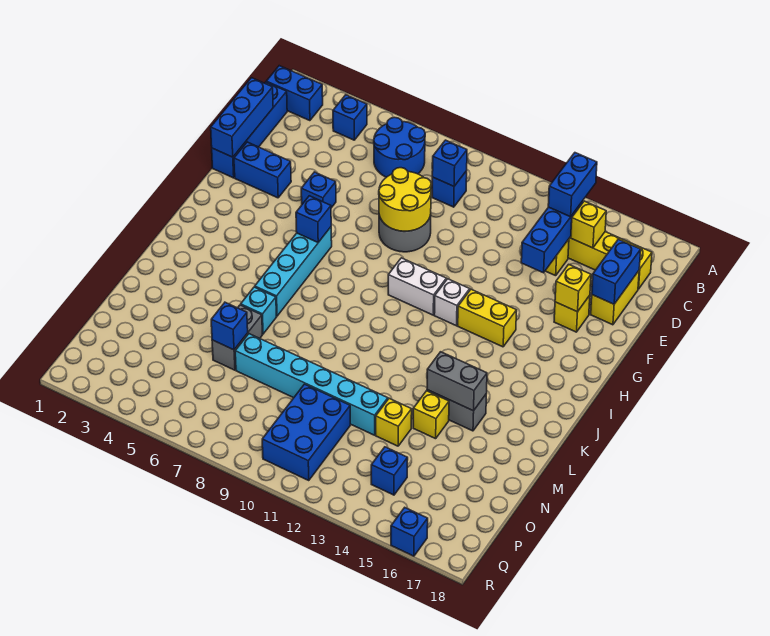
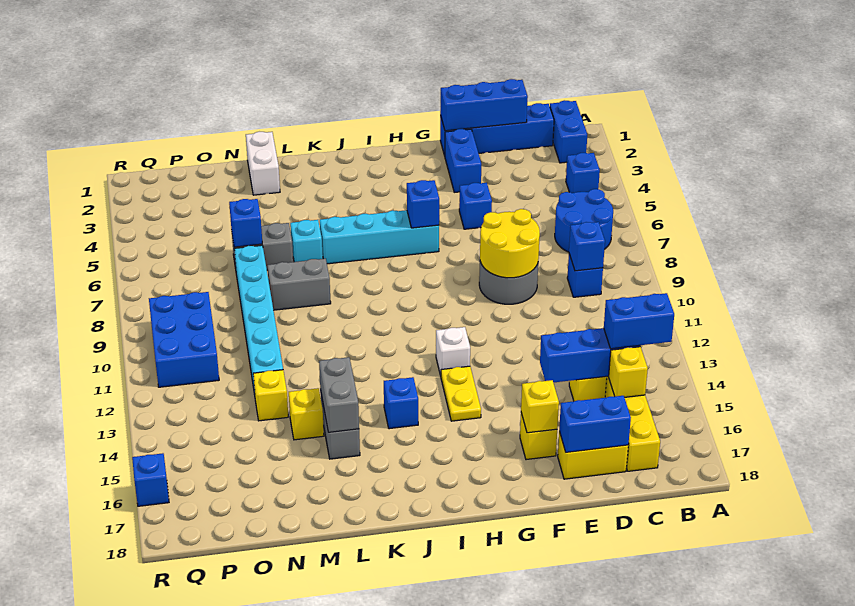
white 1x2 brick [388,258,446,315] -> white 1x2 brick moved to [246,132,280,195]
yellow 1x2 brick [458,289,517,347] -> yellow 1x2 plate [441,366,481,421]
none -> grey 1x2 brick [267,259,331,310]
blue 2x3 brick [262,384,350,480] -> blue 2x3 brick turned to [149,292,219,387]
blue 1x1 brick [371,447,408,495] -> blue 1x1 brick moved to [384,377,418,429]

